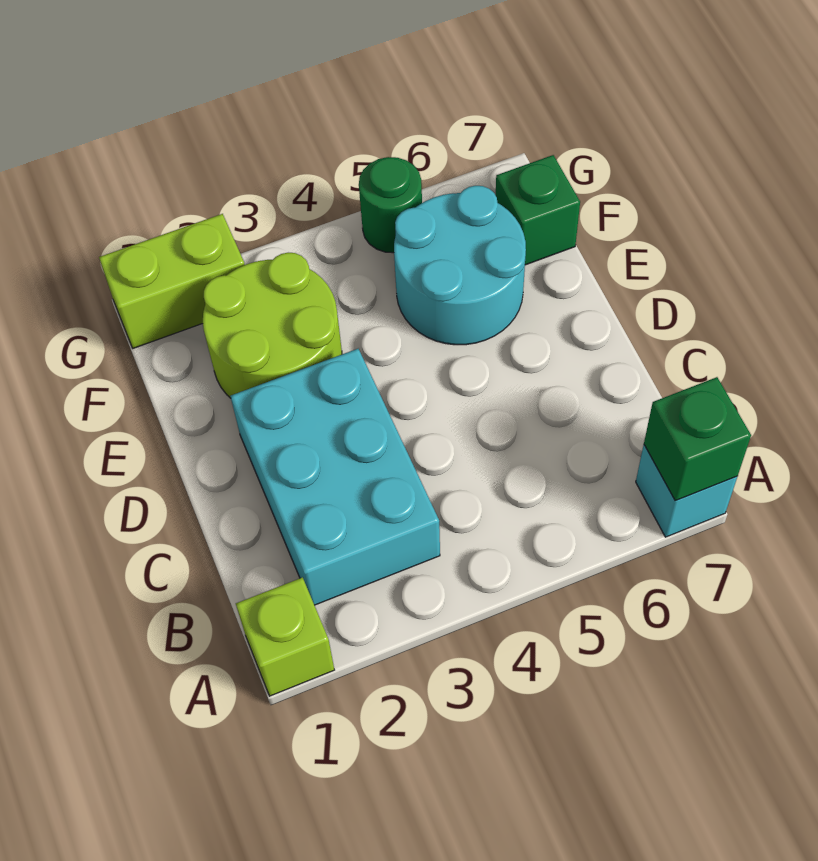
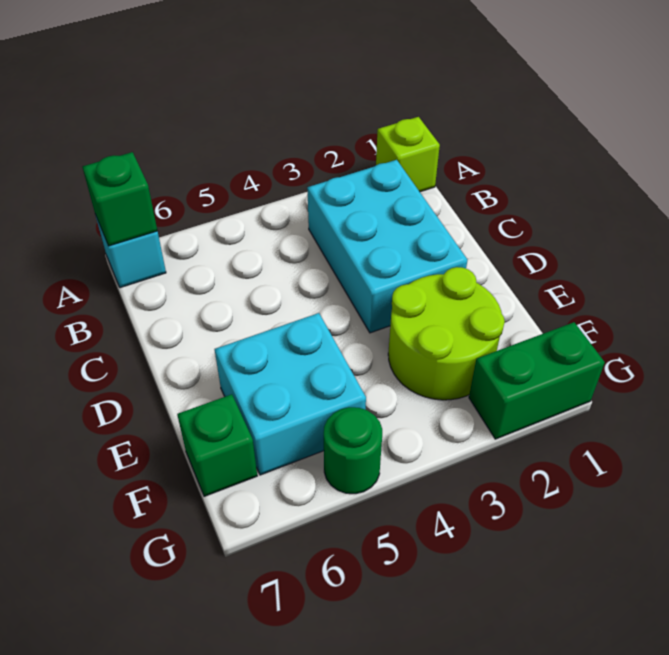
cyan 2x2 round brick [394,186,526,345] -> cyan 2x2 brick [215,313,366,475]
lime 1x2 brick [99,214,245,348] -> green 1x2 brick [469,322,605,439]

